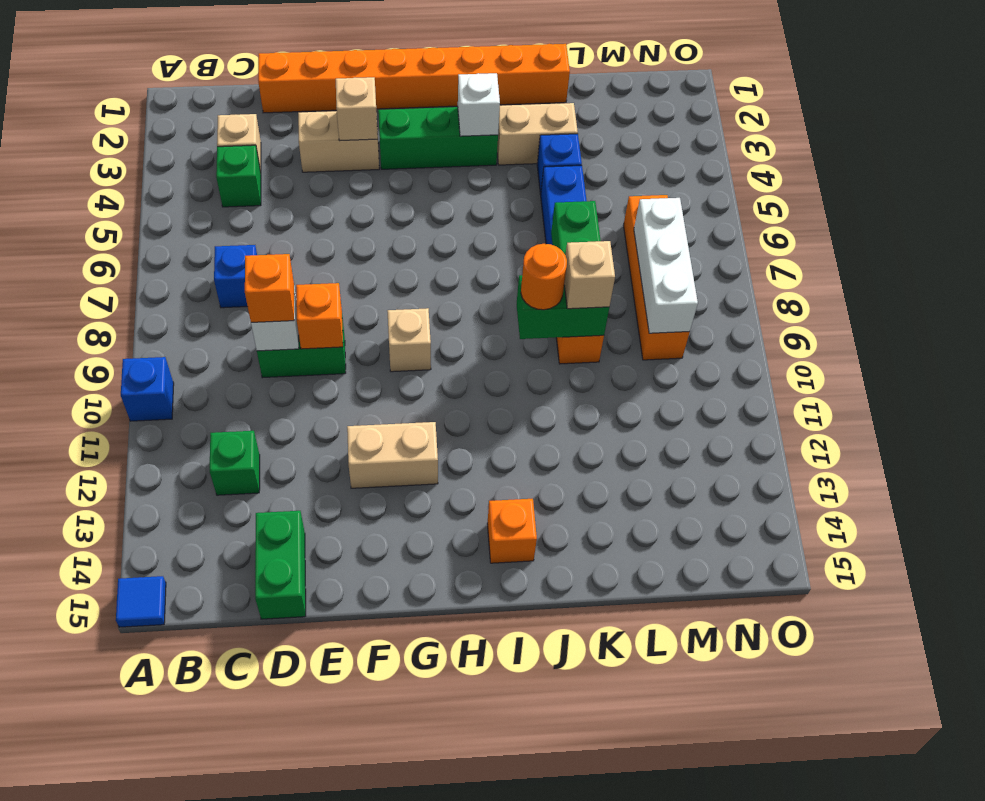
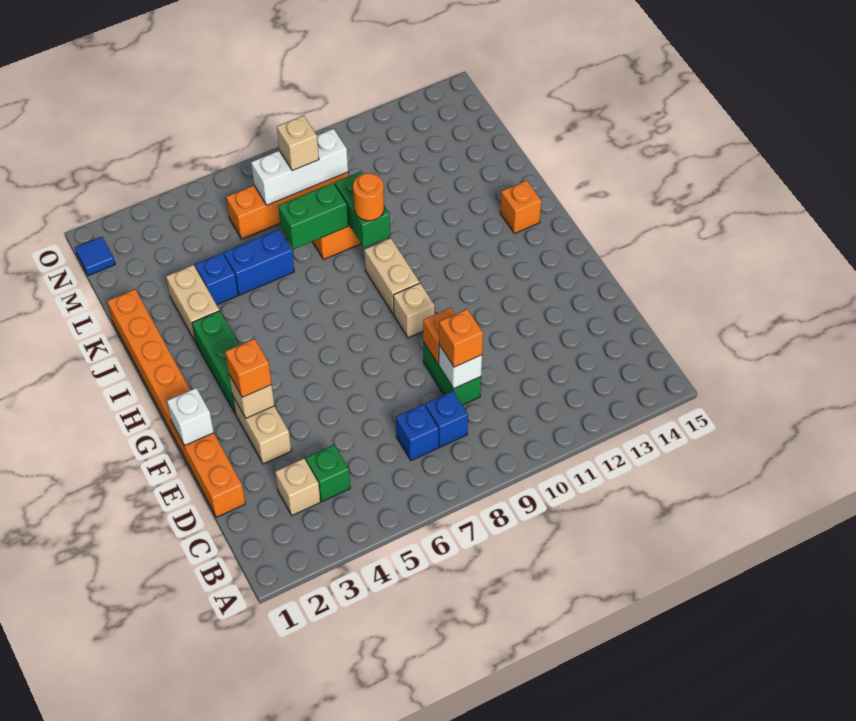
blue 1x1 brick [121,357,174,421] -> blue 1x1 brick moved to [425,391,468,447]
blue 1x1 tile [116,576,166,627] -> blue 1x1 tile moved to [75,237,115,276]
green 1x1 brick [210,431,260,495] -> none
green 1x2 brick [255,511,306,619] -> none
none -> orange 1x1 brick [225,339,272,397]
tan 1x2 brick [347,422,438,488] -> tan 1x2 brick moved to [365,238,420,315]
white 1x1 brick [458,73,500,136] -> white 1x1 brick moved to [167,388,214,446]
tan 1x1 brick [564,241,615,309] -> tan 1x1 brick moved to [277,115,319,171]

